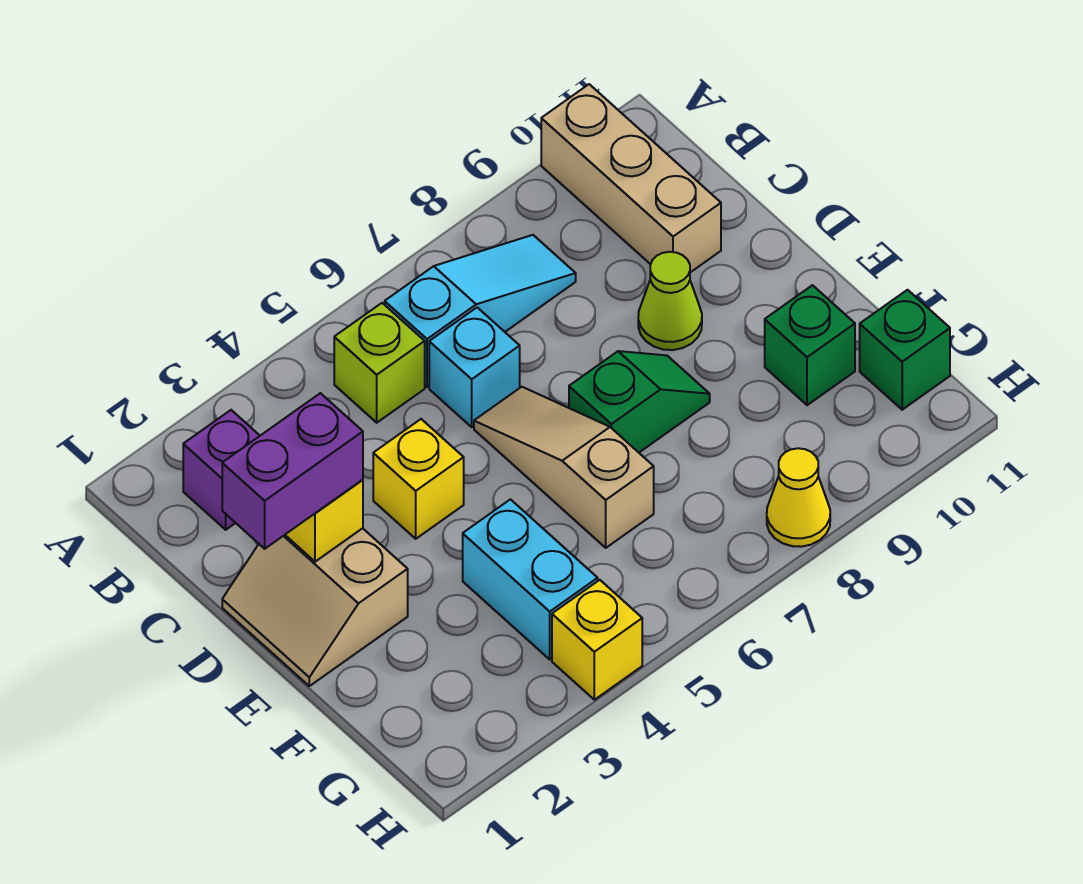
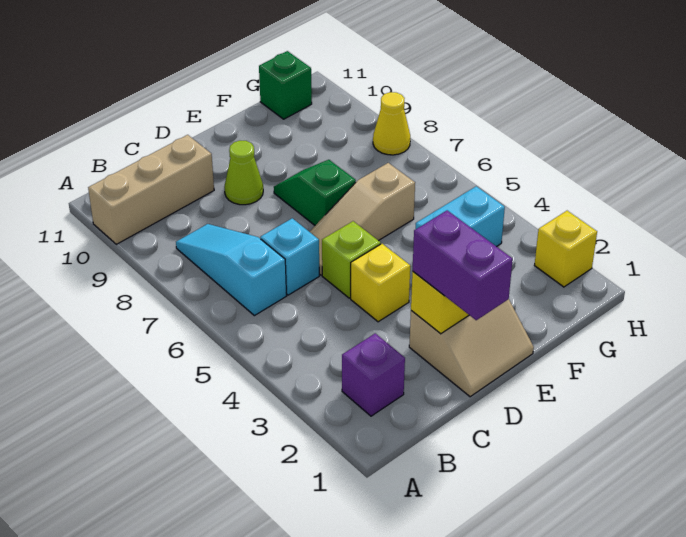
lime 1x1 brick [334,303,425,423] -> lime 1x1 brick moved to [322,221,381,298]
green 1x1 brick [765,285,855,405] -> none
yellow 1x1 brick [552,580,642,700] -> yellow 1x1 brick moved to [534,211,597,287]

